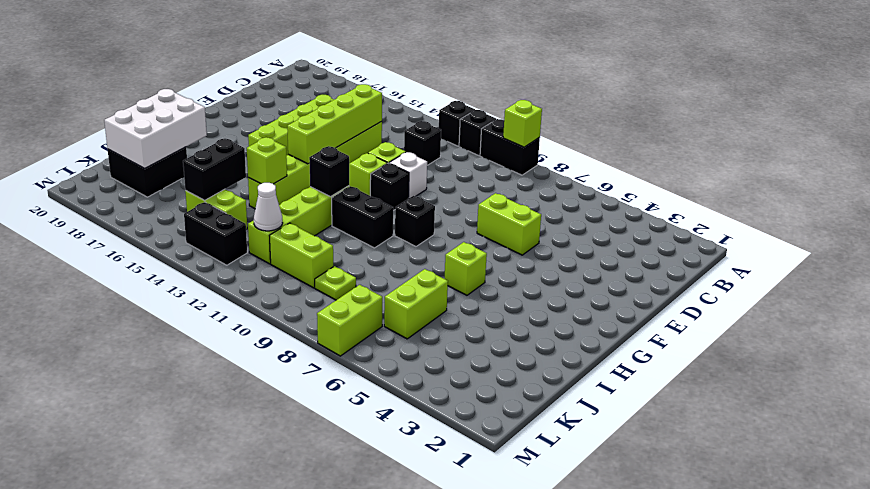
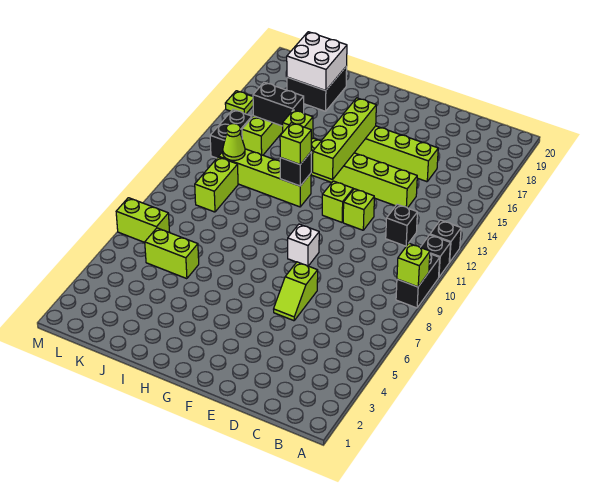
lime 1x4 brick [287,84,382,164] -> lime 1x4 brick turned to [313,98,376,180]
lime 1x2 brick [477,193,541,255] -> lime 1x2 slope [274,262,318,321]
white 1x1 brick [389,152,427,198] -> white 1x1 brick moved to [288,224,319,266]
black 1x1 brick [370,163,409,211] -> none
black 1x1 brick [395,196,435,246] -> none
lime 1x1 brick [445,242,487,295] -> lime 1x1 brick moved to [280,123,311,164]
black 1x2 brick [332,186,393,248] -> none
white 2x3 brick [104,89,207,168] -> white 2x2 brick [287,32,347,91]
lime 1x1 plate [315,266,356,300] -> lime 1x1 plate moved to [225,91,253,114]
white 1x1 cone [254,183,283,231] -> lime 1x1 cone [223,124,245,160]

